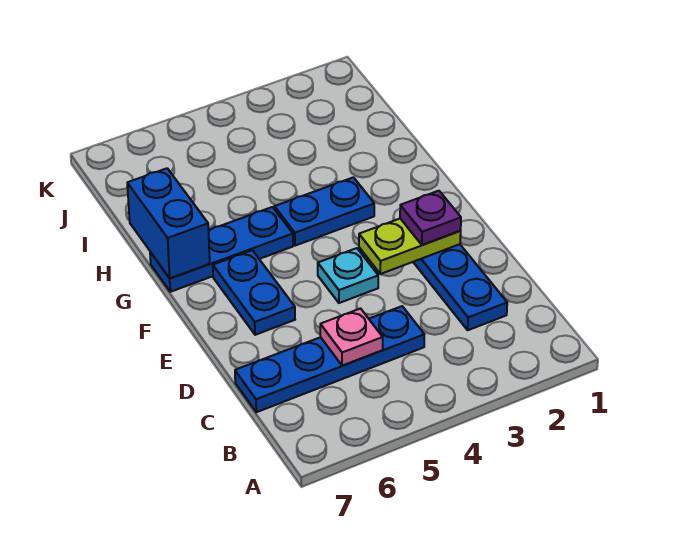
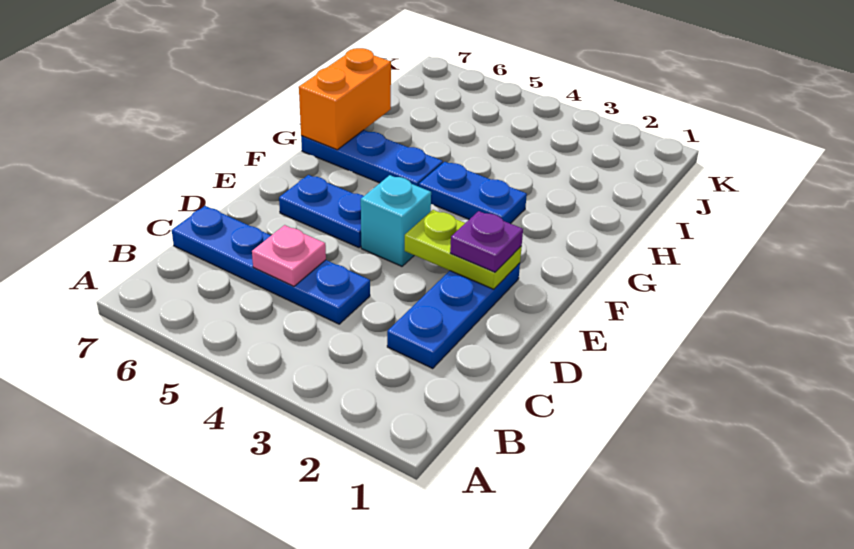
cyan 1x1 plate [318,248,378,303] -> cyan 1x1 brick [361,175,431,266]
blue 1x2 plate [213,250,295,335] -> blue 1x2 plate turned to [279,175,364,248]
blue 1x2 brick [127,168,210,278] -> orange 1x2 brick [299,48,391,150]

